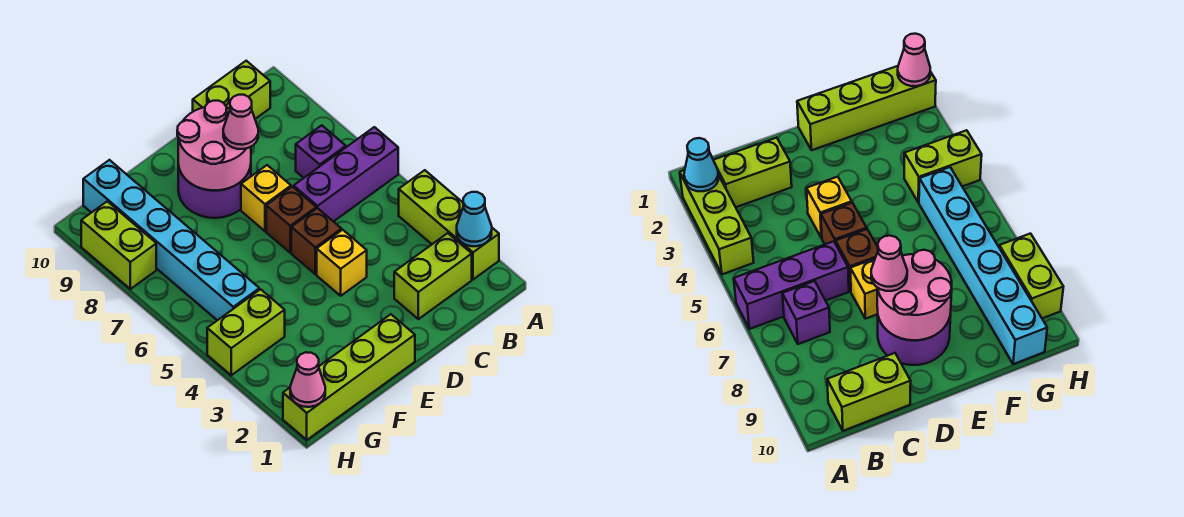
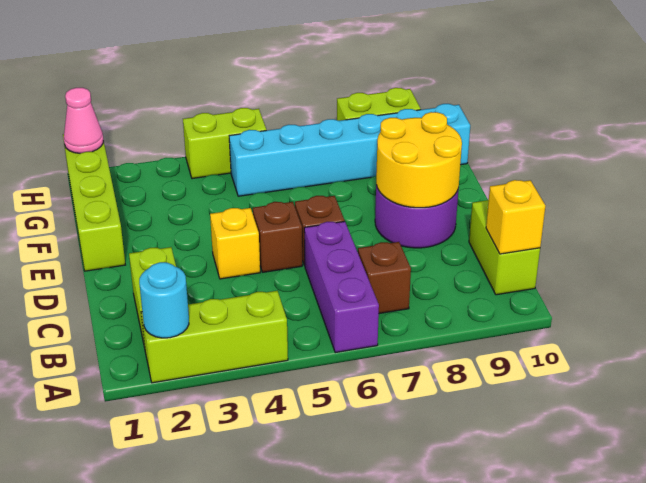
cyan 1x1 cone [457,192,492,246] -> cyan 1x1 round brick [139,262,189,338]
purple 1x1 brick [296,125,346,178] -> brown 1x1 brick [358,242,411,314]
yellow 1x1 brick [241,165,291,231] -> yellow 1x1 brick moved to [486,180,545,254]
pink 2x2 round brick [177,101,251,190] -> yellow 2x2 round brick [376,112,462,208]
pink 1x1 cone [223,95,258,149] -> none
lime 1x2 brick [207,289,285,375] -> lime 1x2 brick turned to [183,108,266,179]

